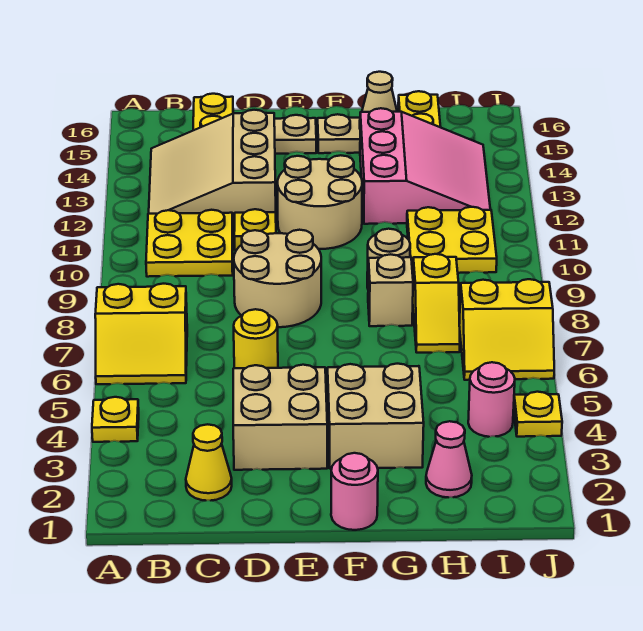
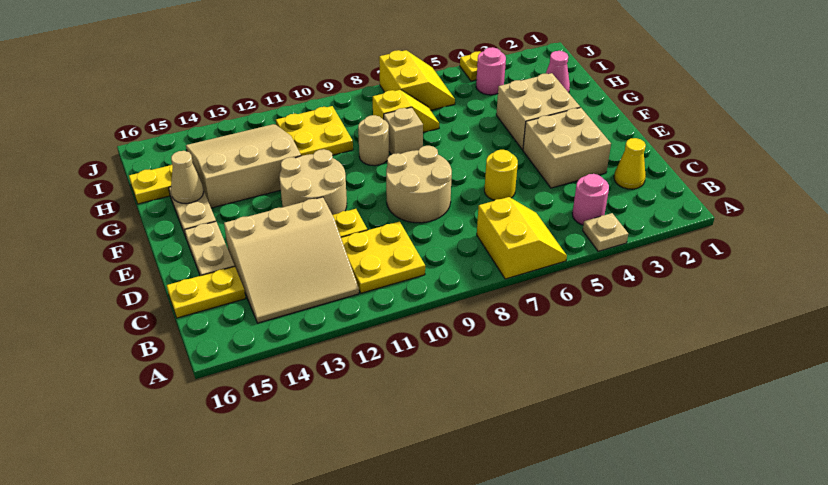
yellow 1x1 plate [92,397,139,442] -> tan 1x1 plate [583,213,628,251]
pink 1x1 round brick [331,453,378,530] -> pink 1x1 round brick moved to [572,174,609,225]
pink 3x3 slope [360,108,490,224] -> tan 3x3 slope [186,124,301,208]

